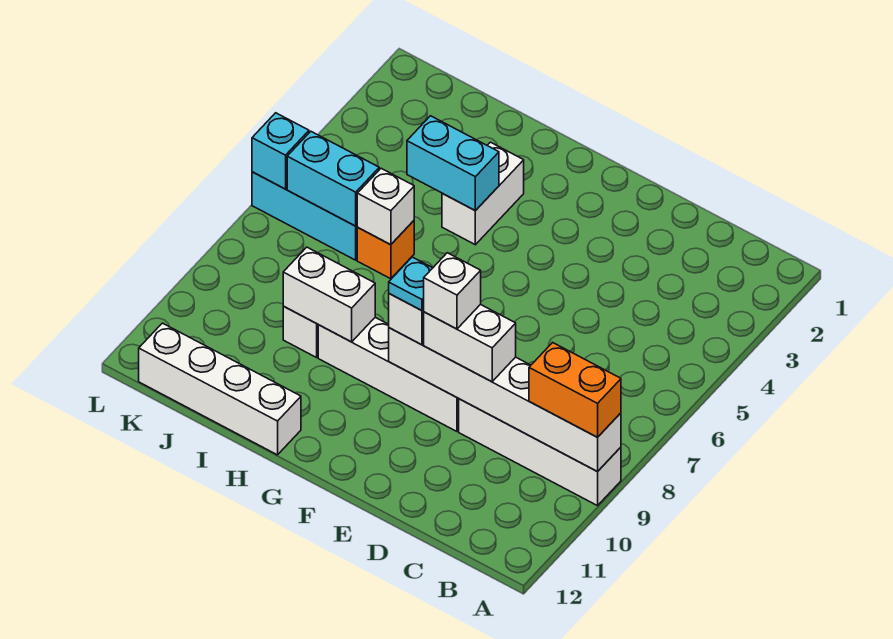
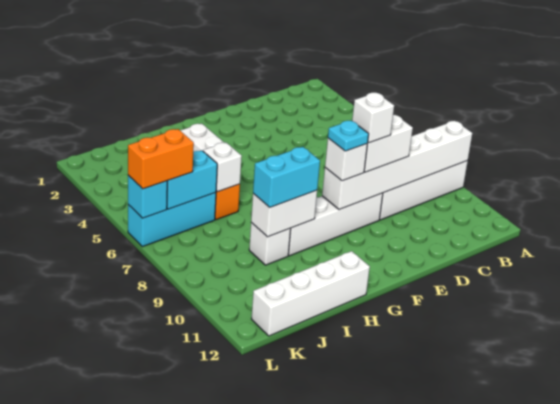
orange 1x2 brick [529,343,621,437] -> orange 1x2 brick moved to [128,129,194,189]
cyan 1x2 brick [407,116,499,211] -> cyan 1x2 brick moved to [253,147,320,207]

